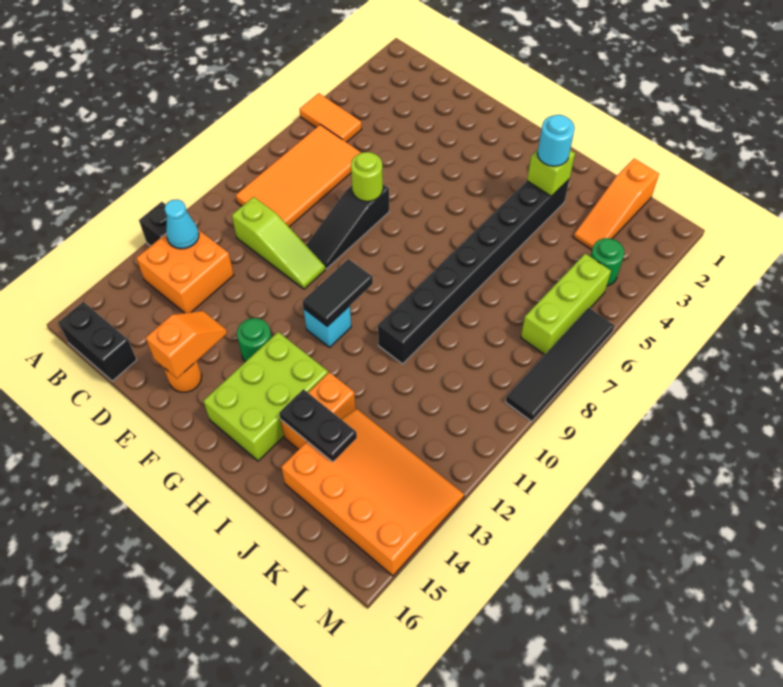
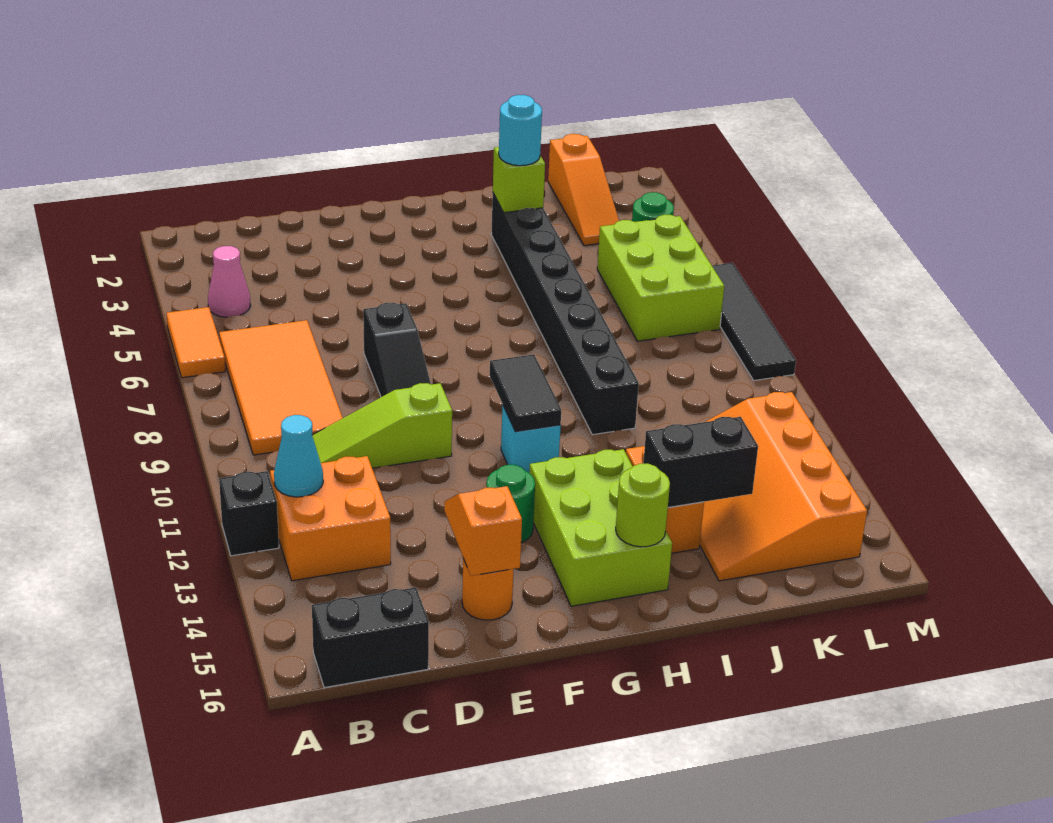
orange 1x2 tile [300,93,362,142] -> orange 1x2 tile turned to [166,307,225,378]
none -> pink 1x1 cone [208,246,251,317]
lime 1x3 slope [232,197,325,289] -> lime 1x3 slope turned to [312,383,452,468]
lime 1x1 round brick [351,152,383,201] -> lime 1x1 round brick moved to [616,464,670,547]
black 1x2 plate [279,389,357,462] -> black 1x2 brick [643,417,758,507]
orange 3x4 slope [281,409,464,576] -> orange 3x4 slope turned to [700,392,867,581]
lime 1x3 brick [521,254,611,355] -> lime 2x3 brick [597,215,724,341]

